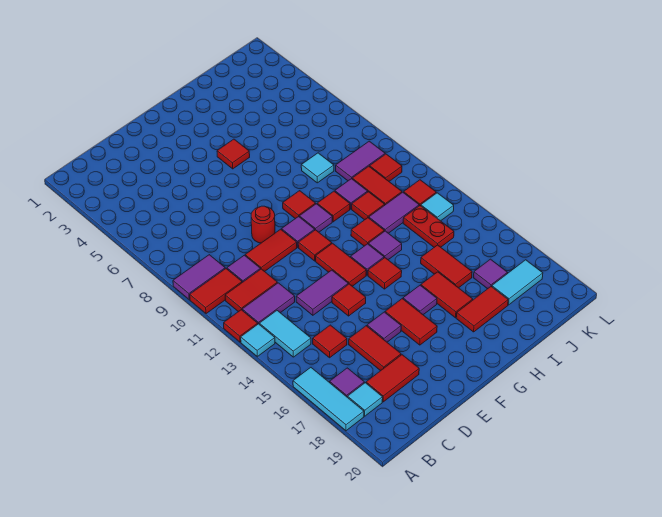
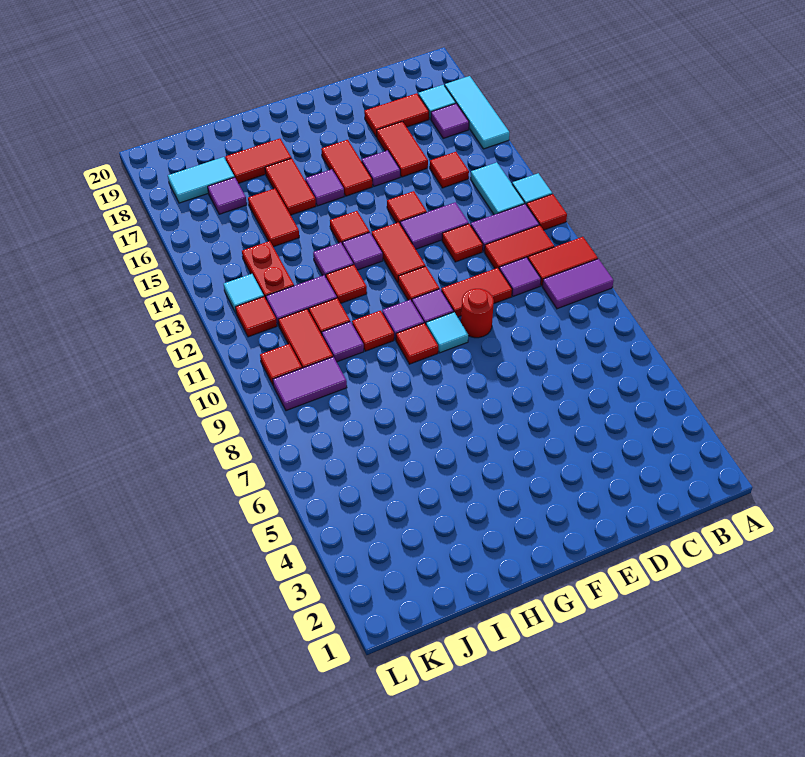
red 1x1 tile [217,139,250,169] -> red 1x1 tile moved to [442,224,483,262]
cyan 1x1 tile [301,153,334,183] -> cyan 1x1 tile moved to [426,312,468,353]

